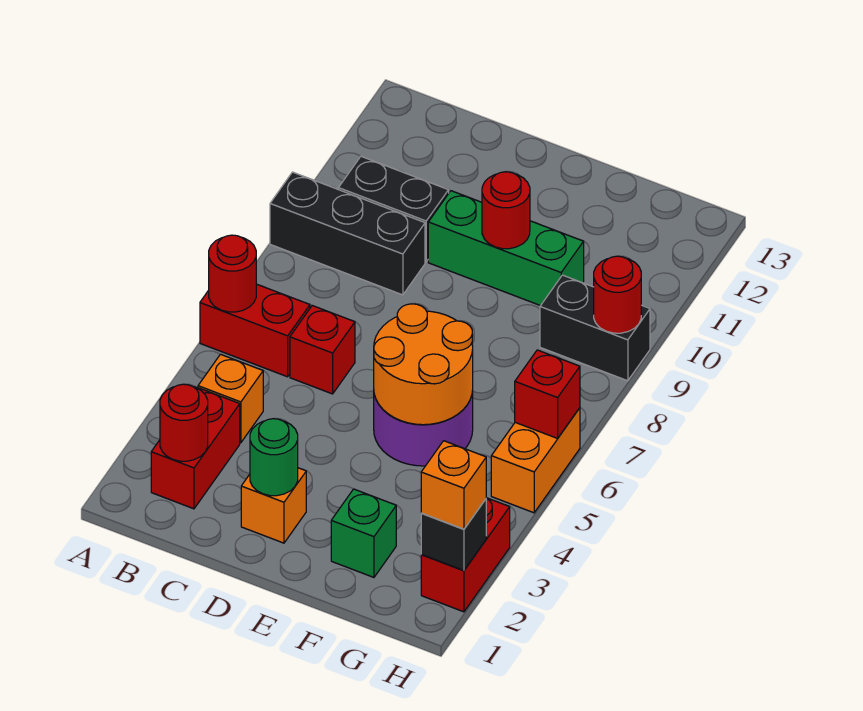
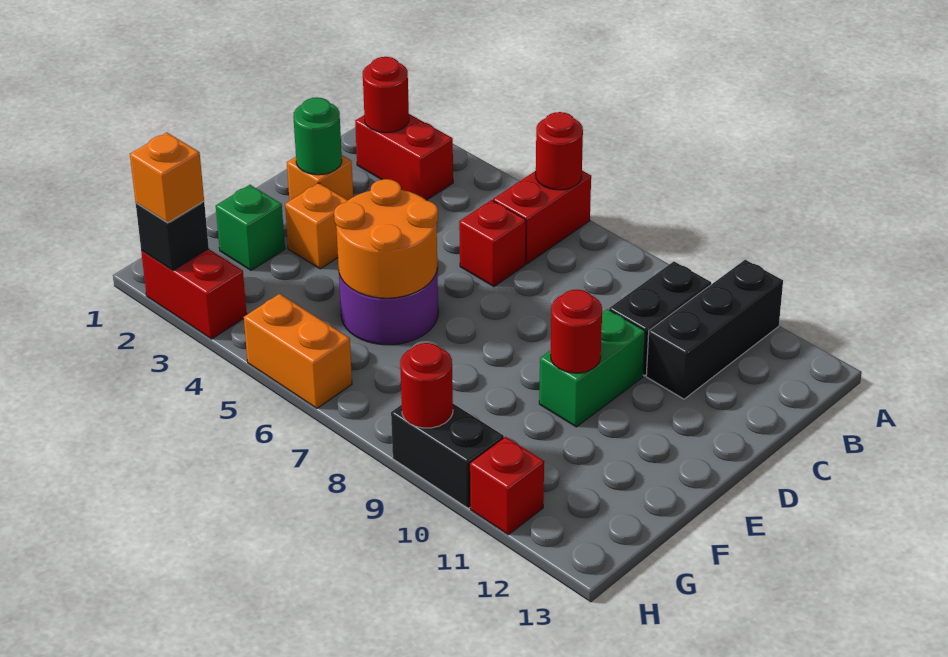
black 1x3 brick [270,172,425,295] -> black 1x3 brick moved to [646,260,783,399]
orange 1x1 brick [198,354,263,443] -> orange 1x1 brick moved to [285,183,348,269]
green 1x3 brick [428,191,584,306] -> green 1x2 brick [539,309,645,427]
black 1x2 brick [540,275,650,381] -> black 1x2 brick turned to [391,404,504,508]
red 1x1 brick [515,350,580,438] -> red 1x1 brick moved to [470,437,544,535]

